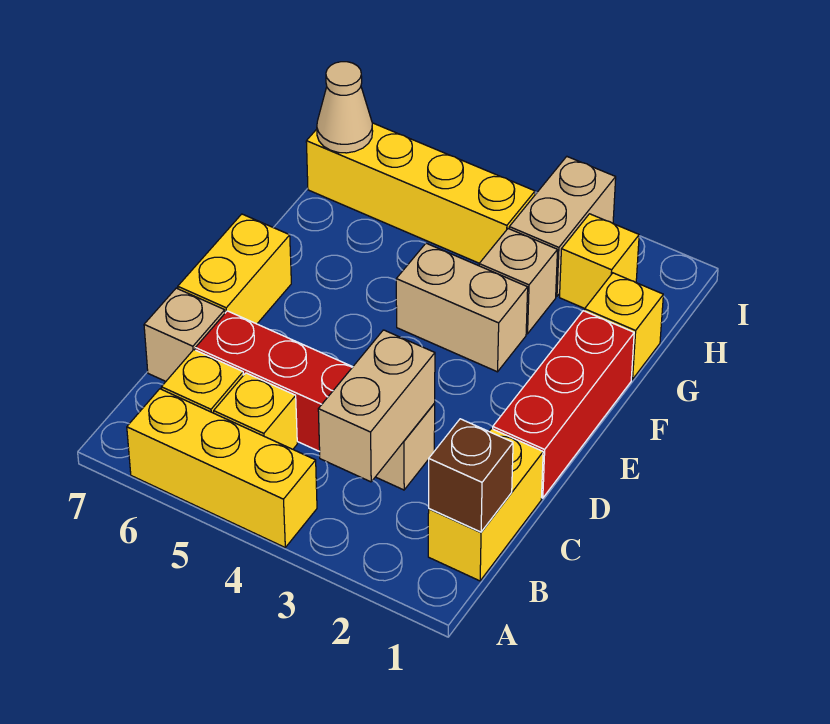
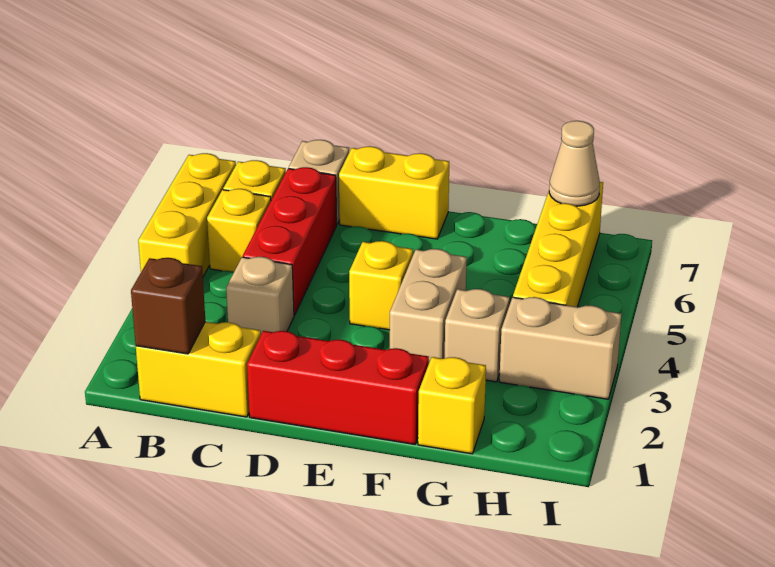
tan 1x2 brick [318,330,435,482] -> none
yellow 1x1 brick [560,214,639,308] -> yellow 1x1 brick moved to [349,241,413,330]

